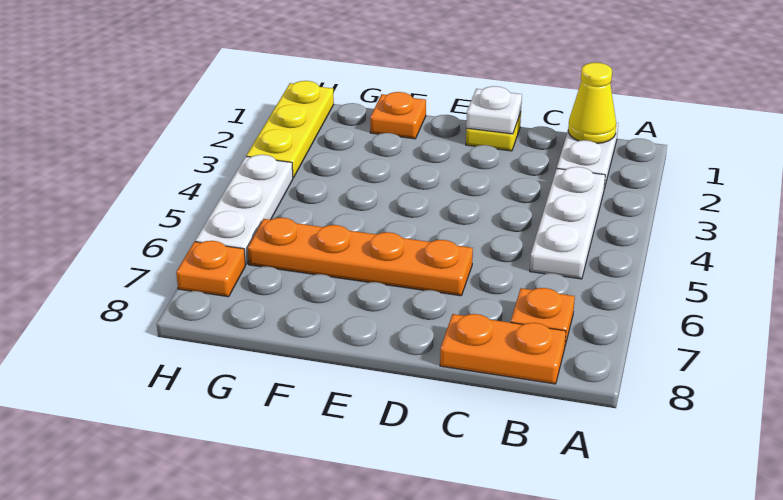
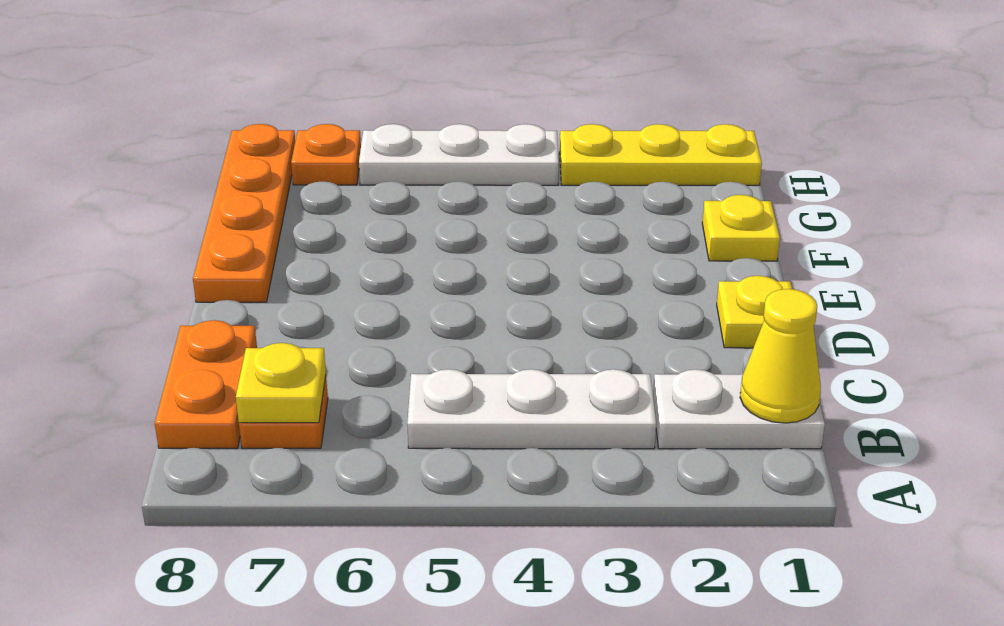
none -> yellow 1x1 plate [236,343,326,423]
white 1x1 plate [466,86,522,134] -> none
orange 1x4 plate [248,218,473,296] -> orange 1x4 plate moved to [193,124,295,302]
orange 1x1 plate [370,92,426,139] -> yellow 1x1 plate [702,195,780,261]

